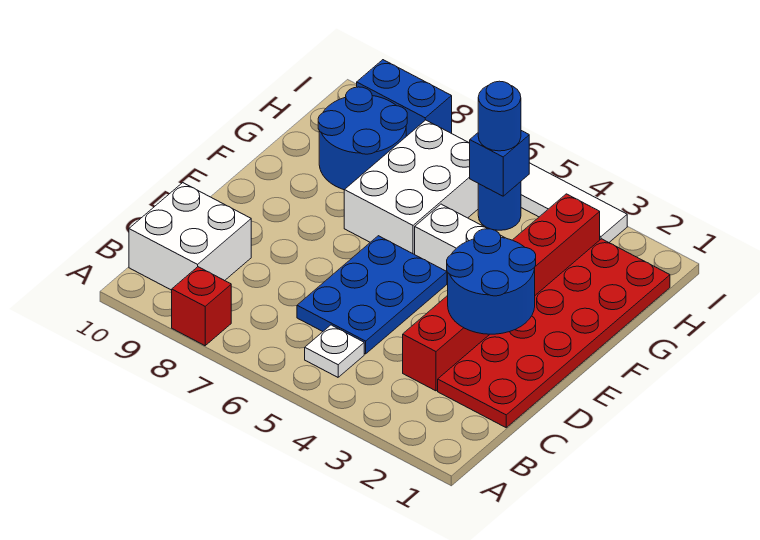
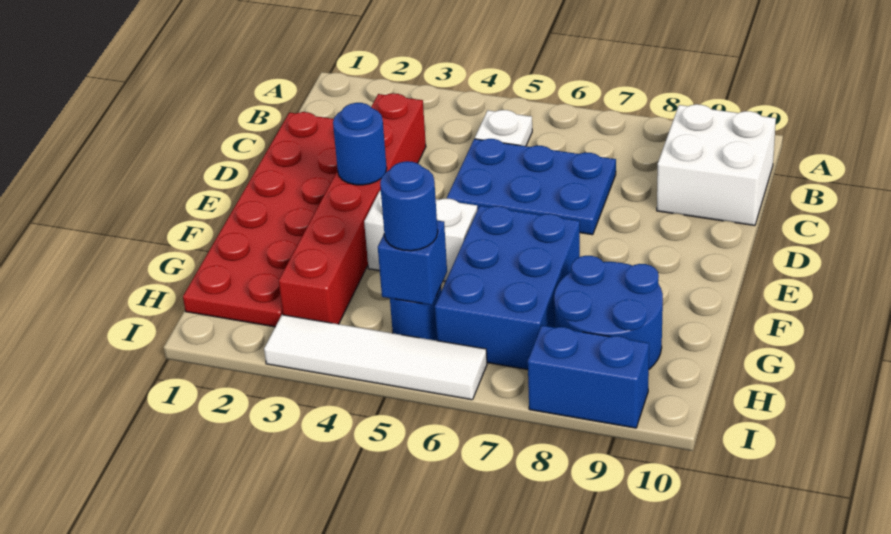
red 1x1 brick [172,267,231,346] -> none
blue 2x3 plate [297,236,447,354] -> blue 2x3 plate turned to [447,139,616,235]
blue 2x2 round brick [447,229,536,334] -> blue 1x1 round brick [333,103,387,185]
white 2x3 brick [344,120,478,254] -> blue 2x3 brick [435,206,580,370]

